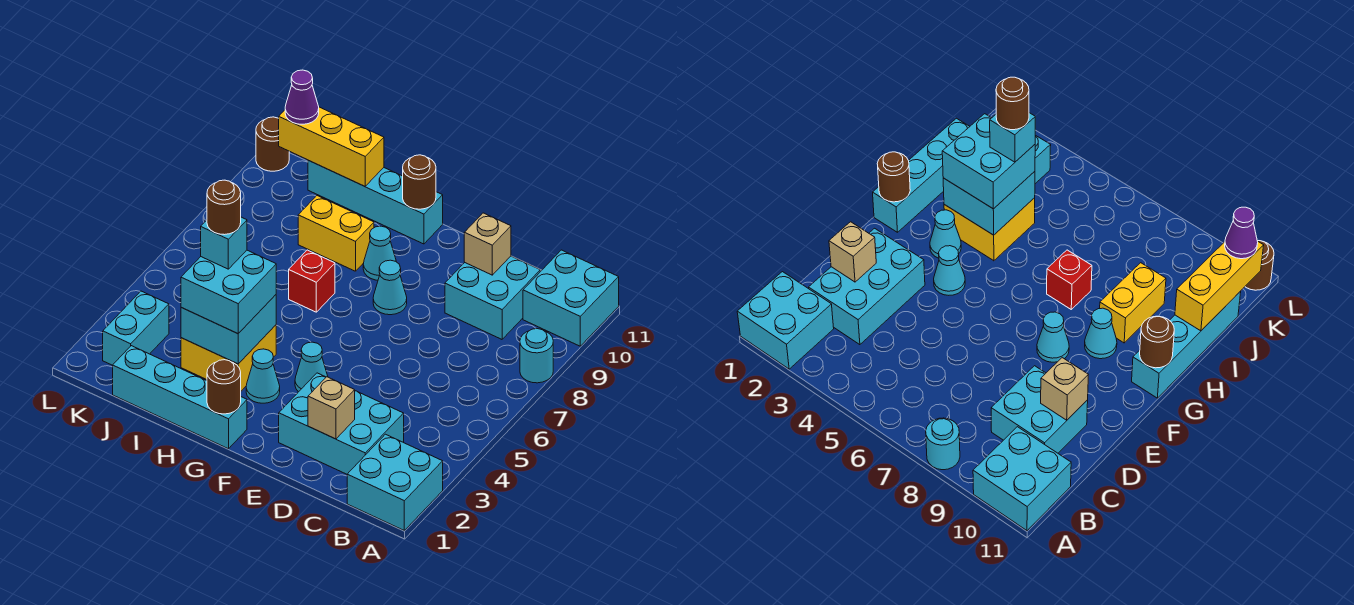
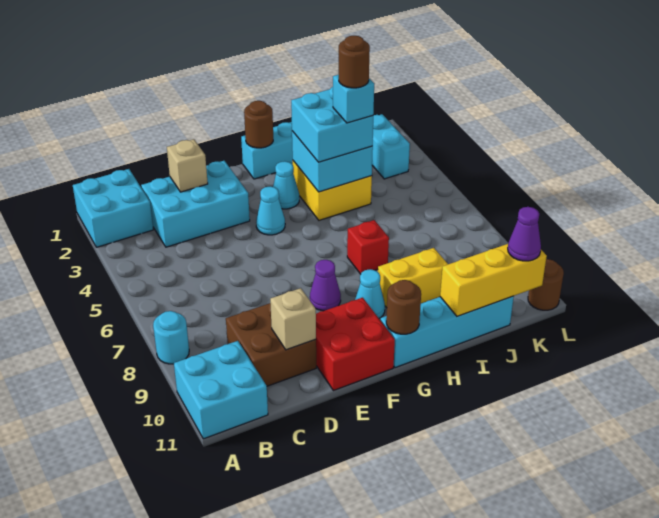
cyan 2x2 brick [445,256,540,339] -> brown 2x2 brick [226,303,316,386]
none -> red 2x2 brick [316,298,395,391]
cyan 1x1 cone [373,260,407,315] -> purple 1x1 cone [310,260,341,311]

